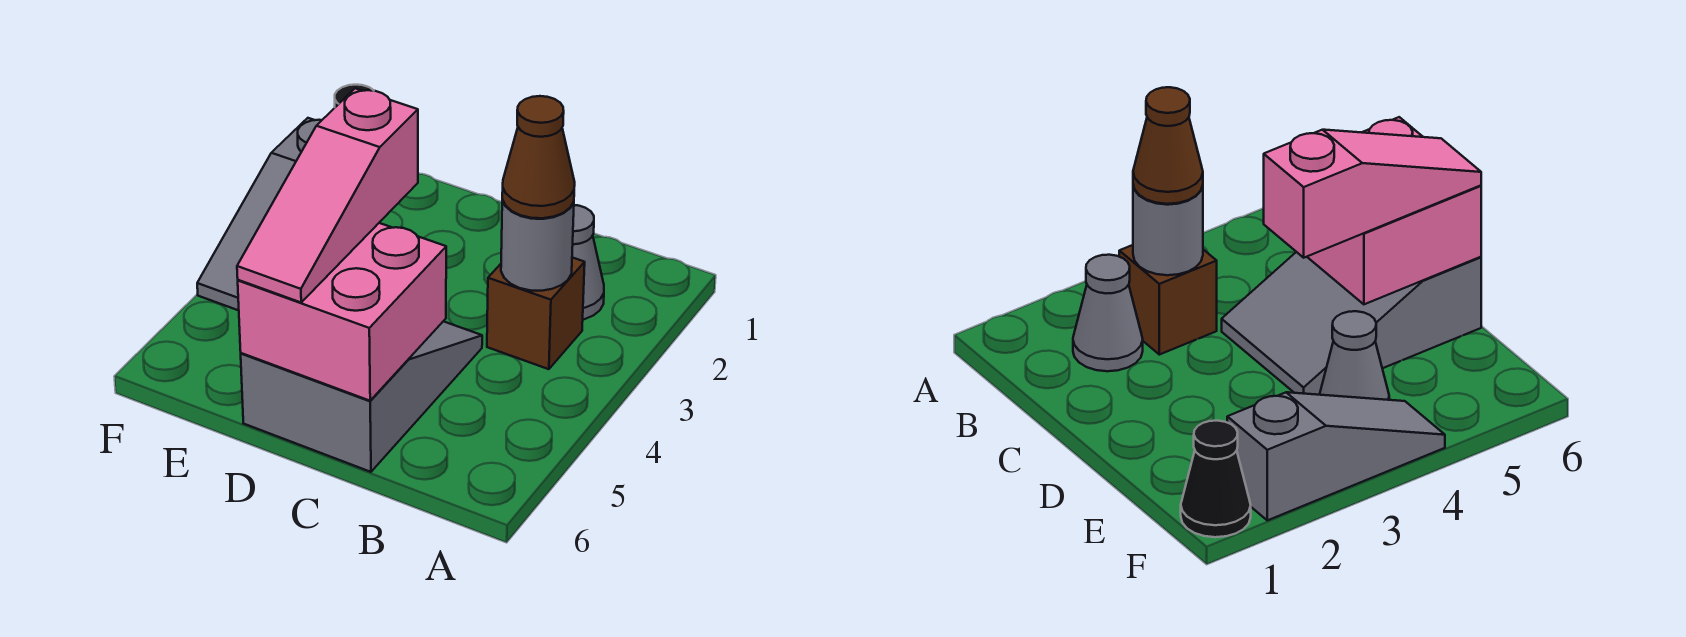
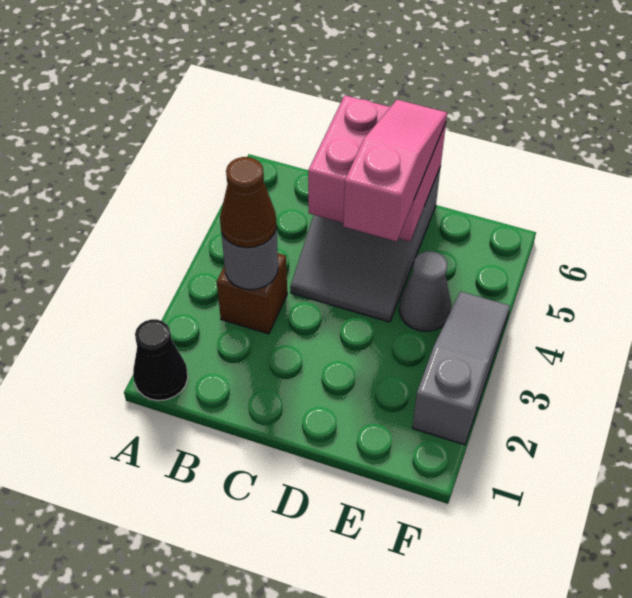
grey 1x1 cone [572,205,604,319] -> none
black 1x1 cone [1181,421,1251,537] -> black 1x1 cone moved to [133,319,188,401]

